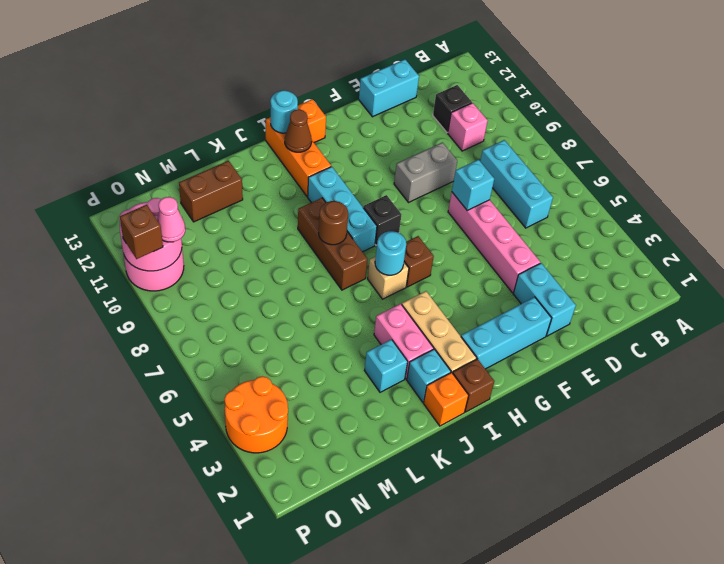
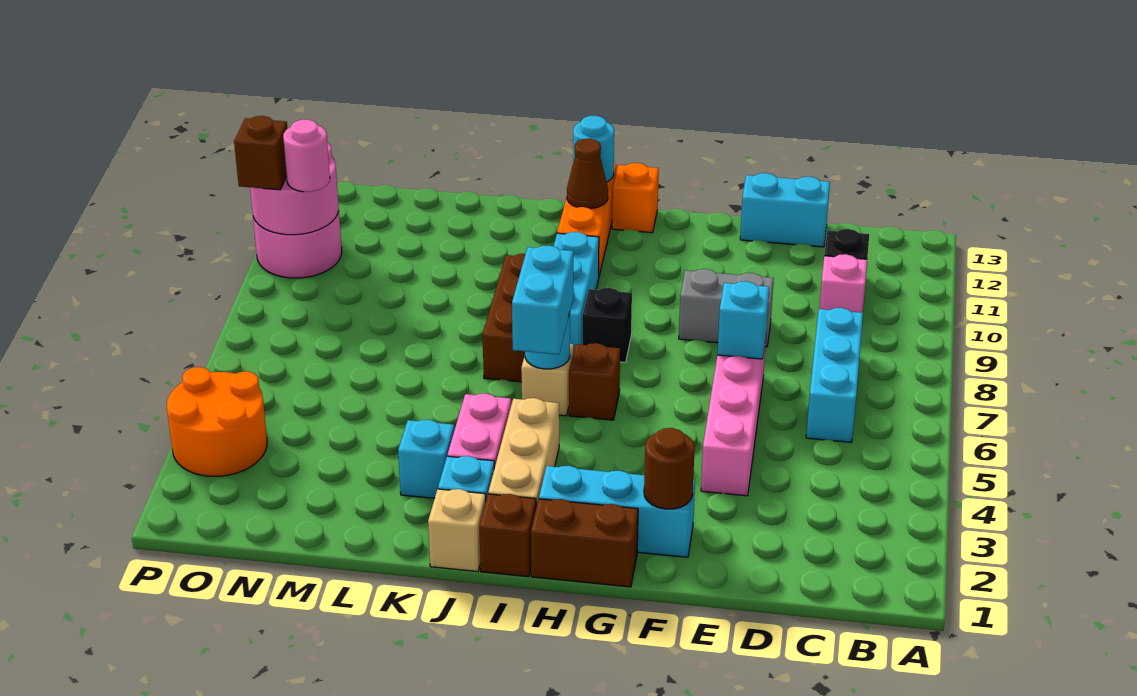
cyan 1x2 brick [513,263,576,336] -> cyan 1x2 brick moved to [512,245,573,354]
orange 1x1 brick [424,373,469,426] -> tan 1x1 brick [428,489,486,572]
brown 1x1 round brick [319,201,348,245] -> brown 1x1 round brick moved to [644,428,695,509]
brown 1x2 brick [179,161,243,222] -> brown 1x2 brick moved to [531,499,638,587]
pink 1x1 cone [157,197,185,242] -> pink 1x1 round brick [283,119,330,192]

